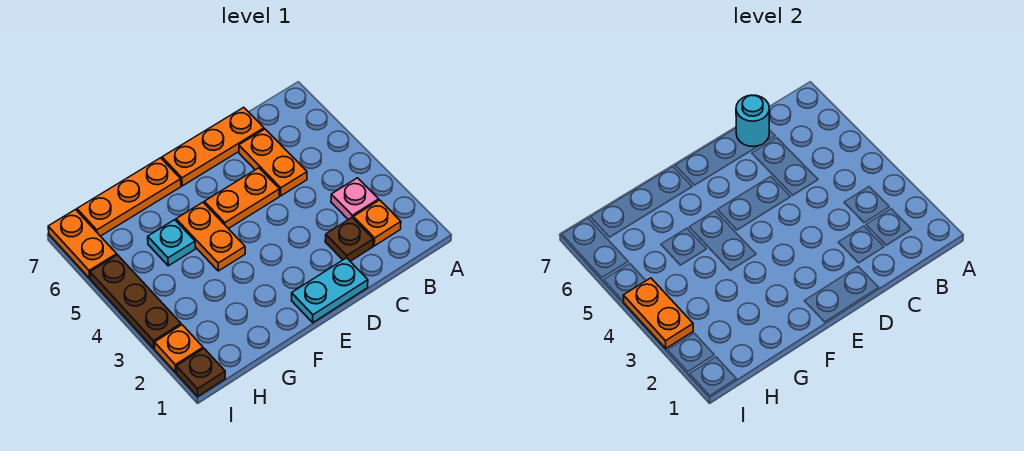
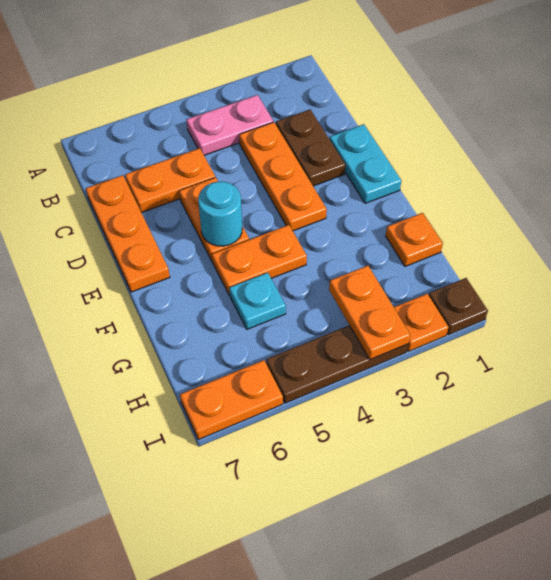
orange 1x1 plate [353,200,401,246] -> orange 1x1 plate moved to [386,213,443,266]
pink 1x1 plate [331,178,379,220] -> pink 1x2 plate [187,95,273,155]
brown 1x1 plate [325,218,373,261] -> brown 1x2 plate [276,110,345,186]
cyan 1x1 round brick [736,95,769,147] -> cyan 1x1 round brick moved to [198,182,242,246]
orange 1x3 plate [77,158,181,236] -> orange 1x3 plate moved to [239,122,327,231]
orange 1x2 plate [623,278,693,348] -> orange 1x2 plate turned to [329,266,410,360]

